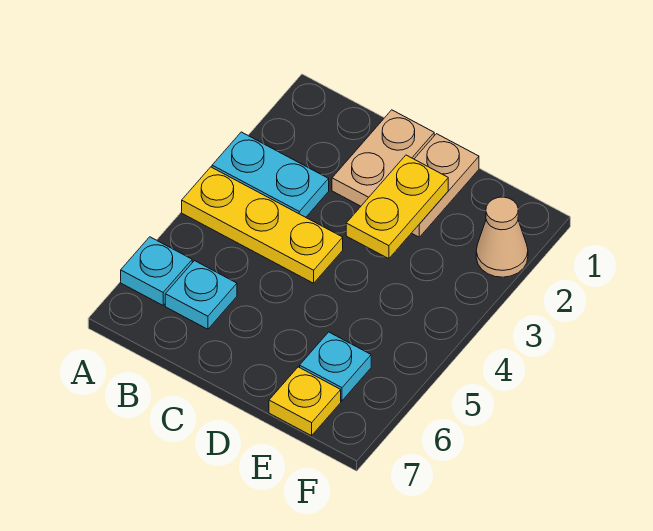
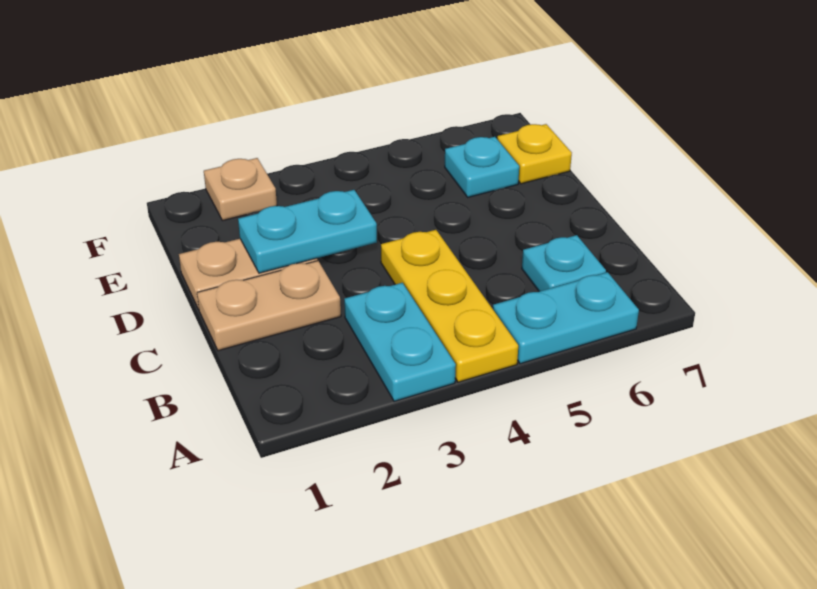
cyan 1x1 plate [121,237,192,305] -> cyan 1x2 plate [493,272,639,364]
yellow 1x2 plate [346,155,448,259] -> cyan 1x2 plate [238,190,377,273]
tan 1x1 cone [476,197,528,277] -> tan 1x1 plate [204,158,277,221]

